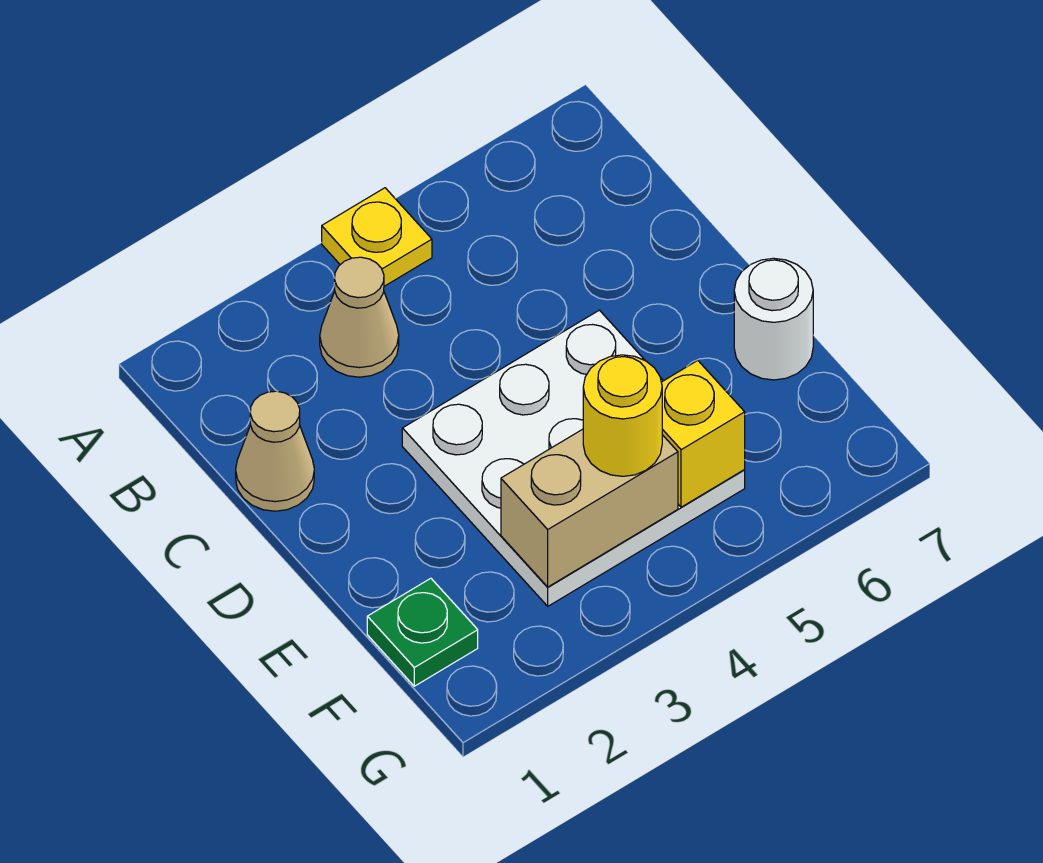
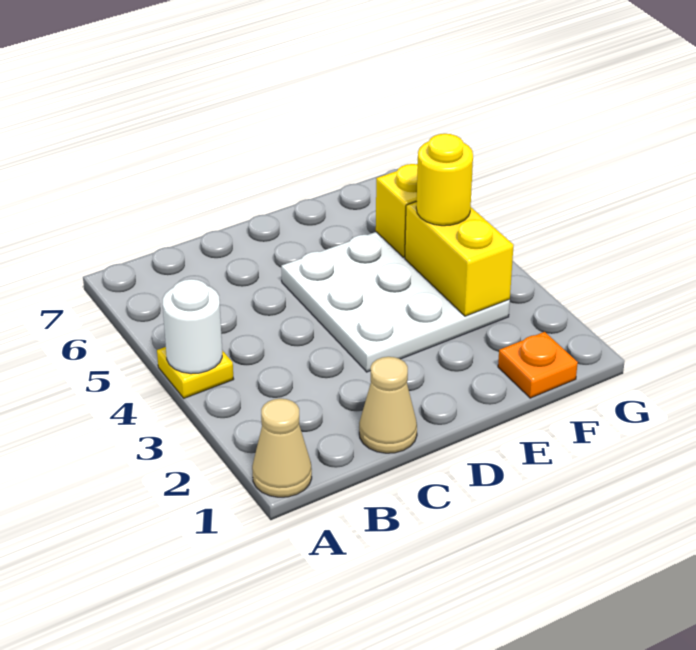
tan 1x1 cone [320,257,399,377] -> tan 1x1 cone moved to [252,399,312,497]
white 1x1 round brick [734,258,813,380] -> white 1x1 round brick moved to [163,279,222,374]
green 1x1 plate [367,578,478,686] -> orange 1x1 plate [498,332,578,398]
tan 1x2 brick [501,429,678,587] -> yellow 1x2 brick [405,202,514,316]

